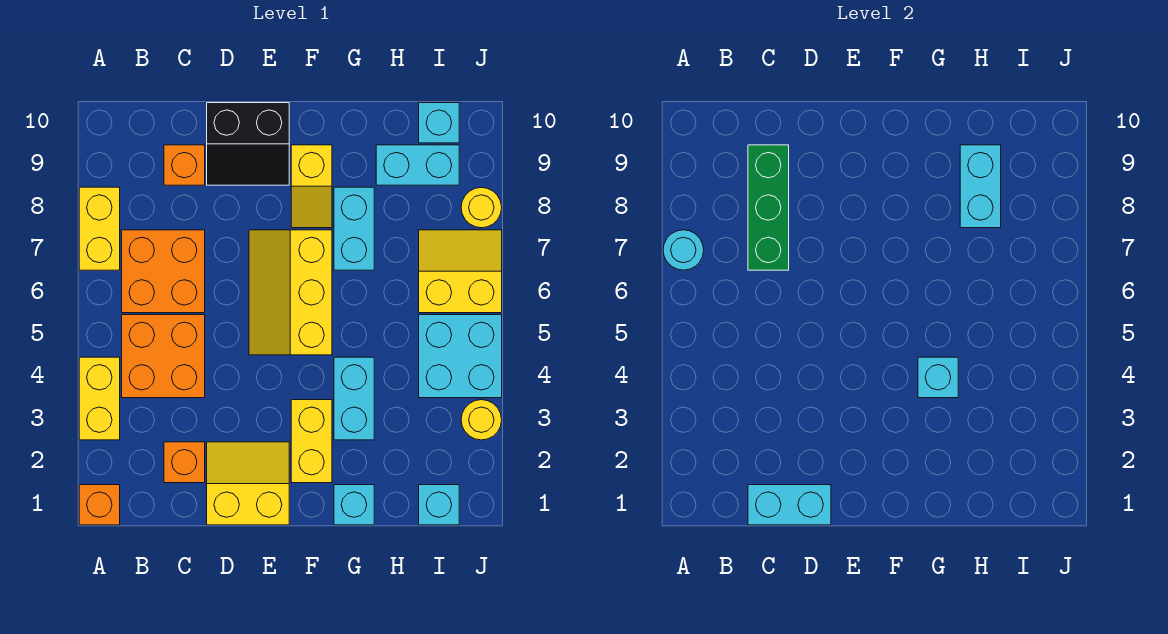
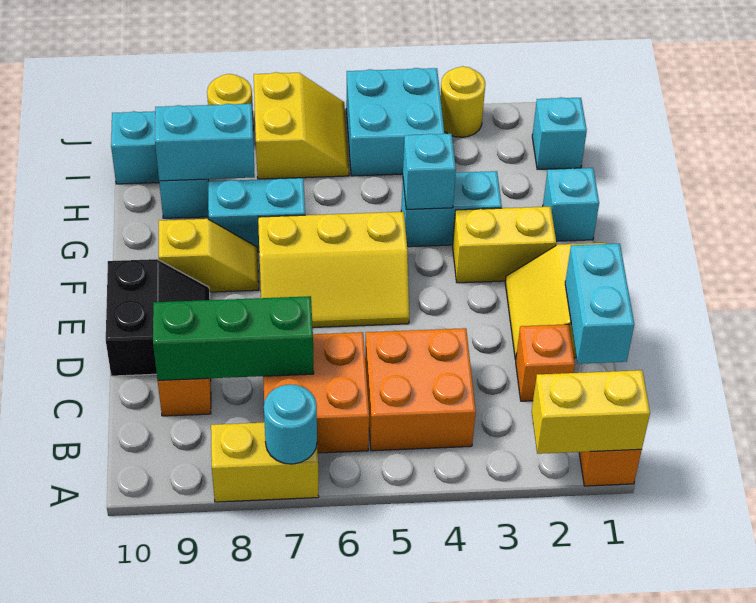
yellow 1x2 brick [79,357,120,440] -> yellow 1x2 brick moved to [532,370,650,454]
yellow 2x2 slope [419,230,502,313] -> yellow 2x2 slope turned to [254,72,349,179]

